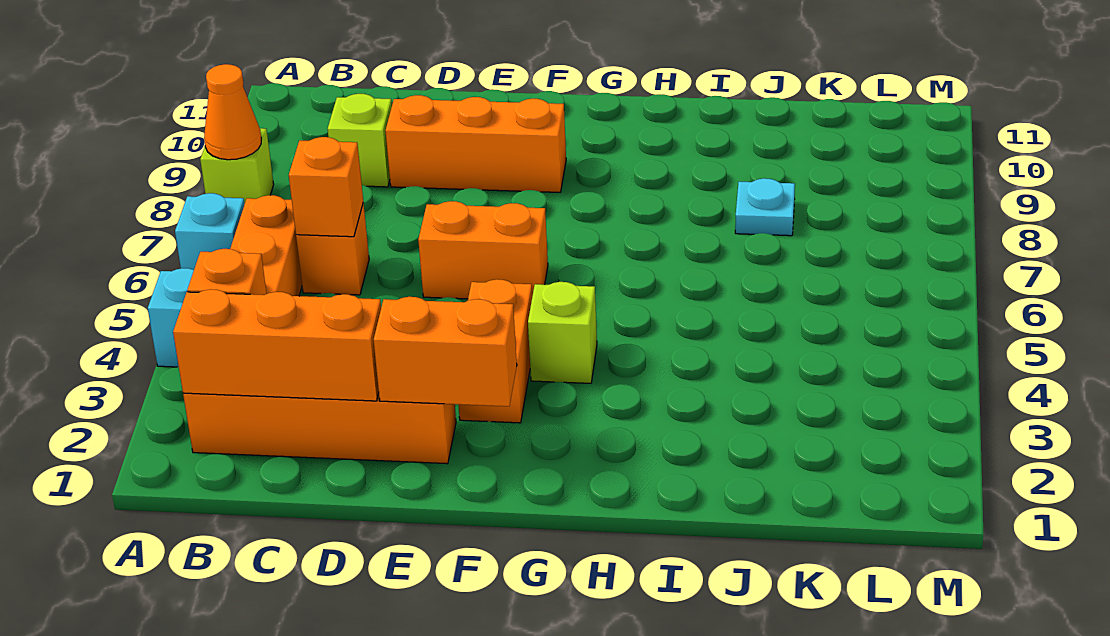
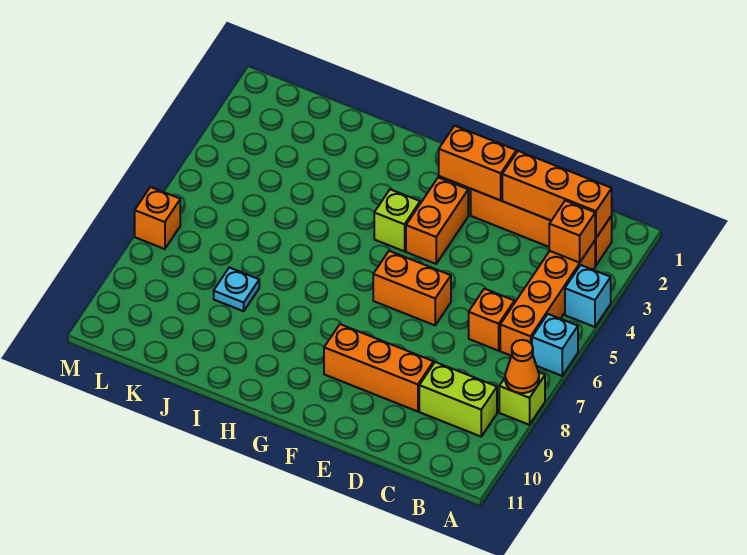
orange 1x1 brick [289,137,363,237] -> orange 1x1 brick moved to [135,187,180,249]
lime 1x1 brick [328,94,392,187] -> lime 1x2 brick [419,362,497,436]

